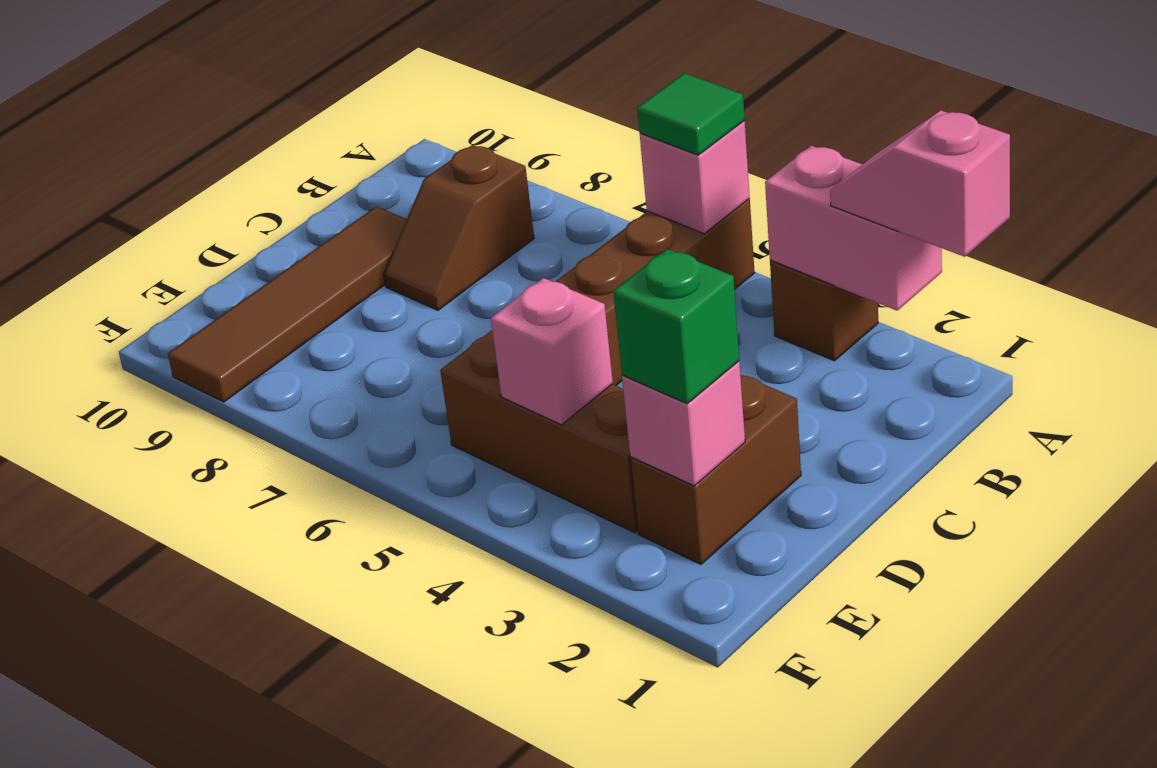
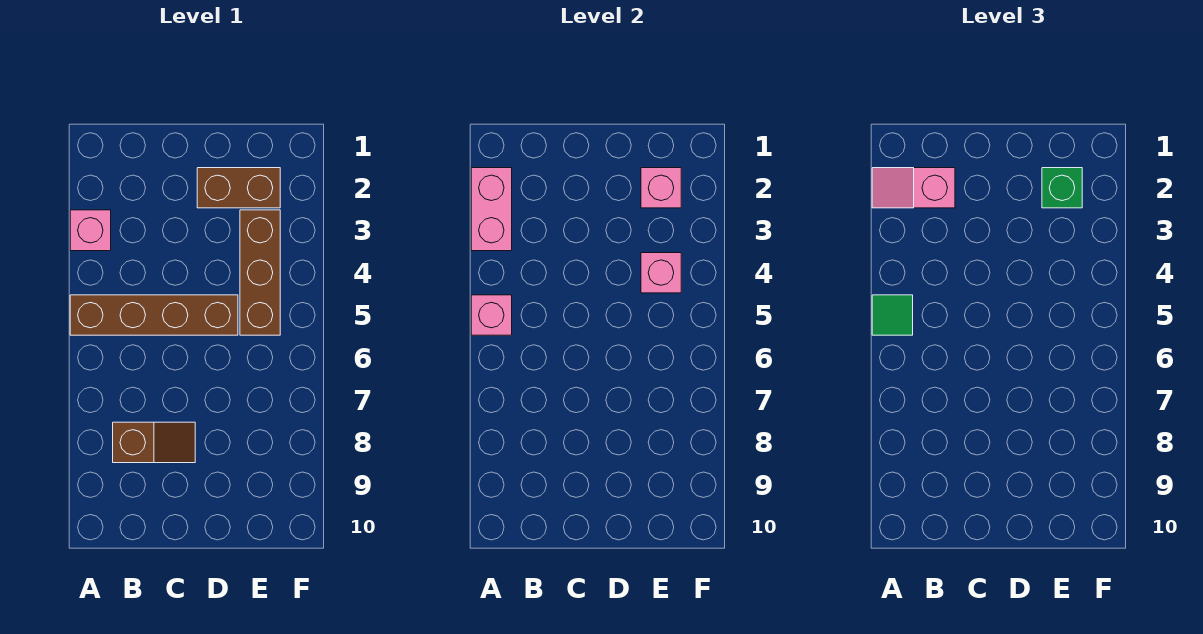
pink 1x2 slope [830,111,1010,257] -> pink 1x2 slope turned to [872,168,955,208]
brown 1x1 brick [770,260,878,361] -> pink 1x1 brick [70,210,111,251]
brown 1x4 tile [168,206,407,402] -> none

